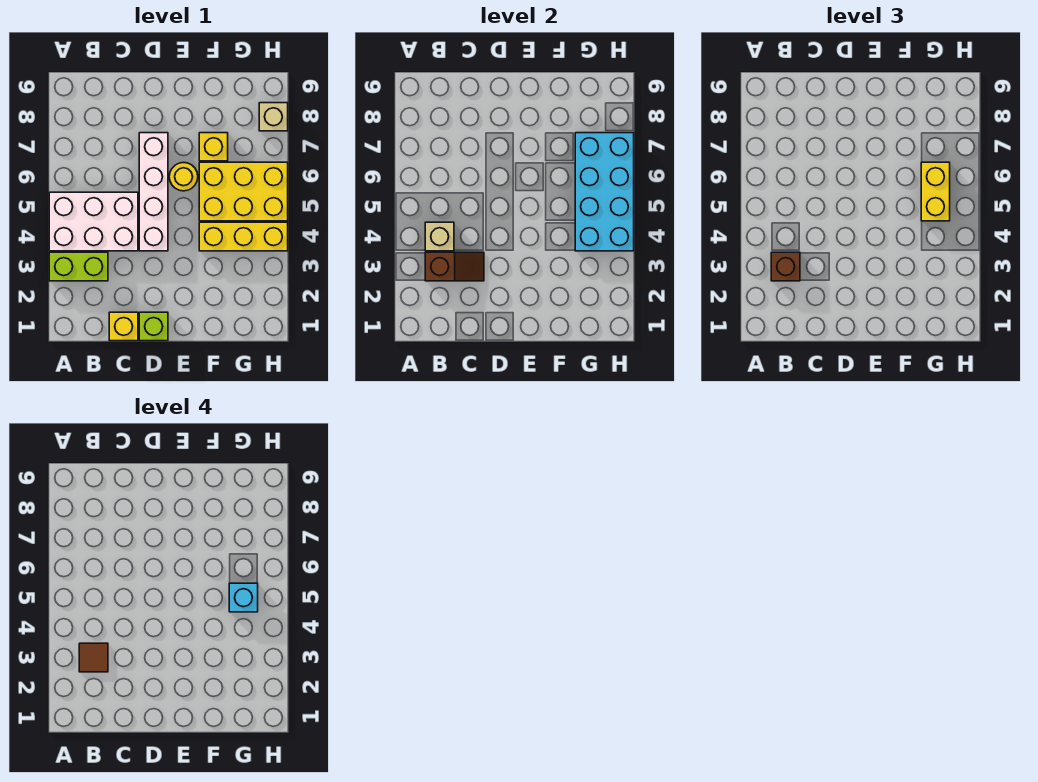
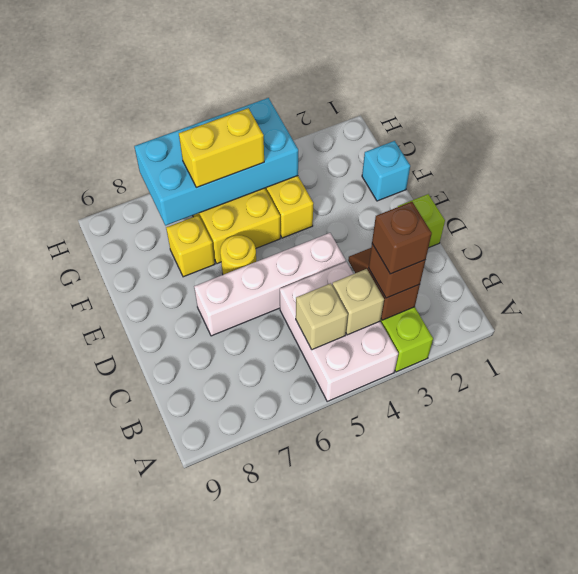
brown 1x1 tile [79,643,108,672] -> brown 1x1 brick [372,202,432,274]
yellow 1x1 brick [109,312,138,341] -> none
cyan 1x1 brick [229,583,258,612] -> cyan 1x1 brick moved to [362,141,410,201]
tan 1x1 brick [259,103,288,131] -> tan 1x1 brick moved to [296,283,348,350]

